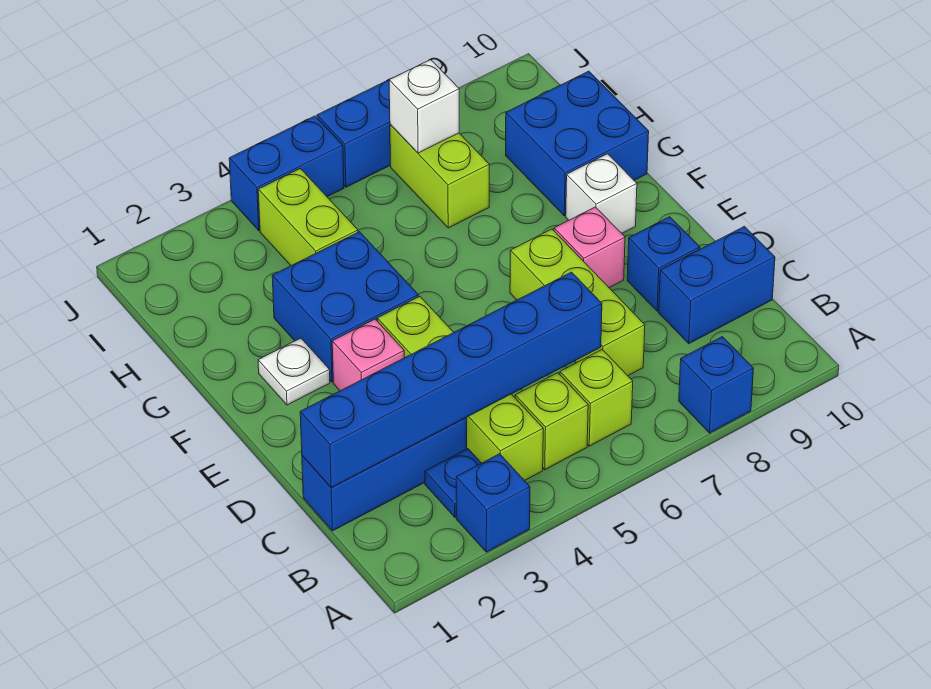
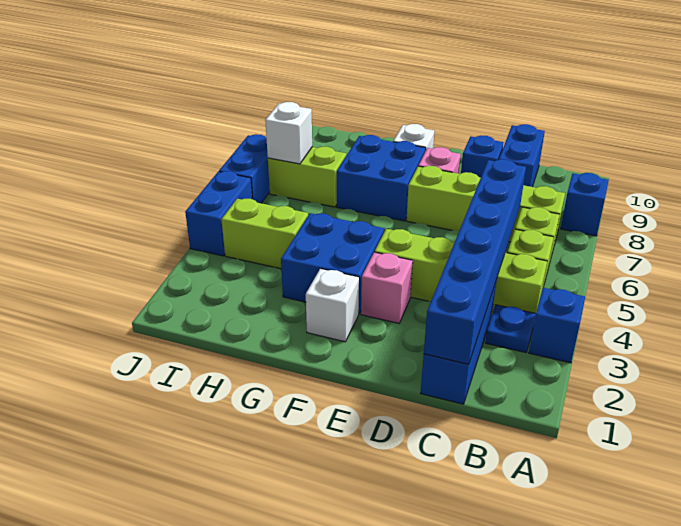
lime 1x3 brick [510,229,645,376] -> lime 1x4 brick [406,166,565,245]
white 1x1 plate [258,338,330,405] -> white 1x1 brick [306,269,359,342]
blue 2x2 brick [506,71,649,216] -> blue 2x2 brick moved to [337,135,426,221]

